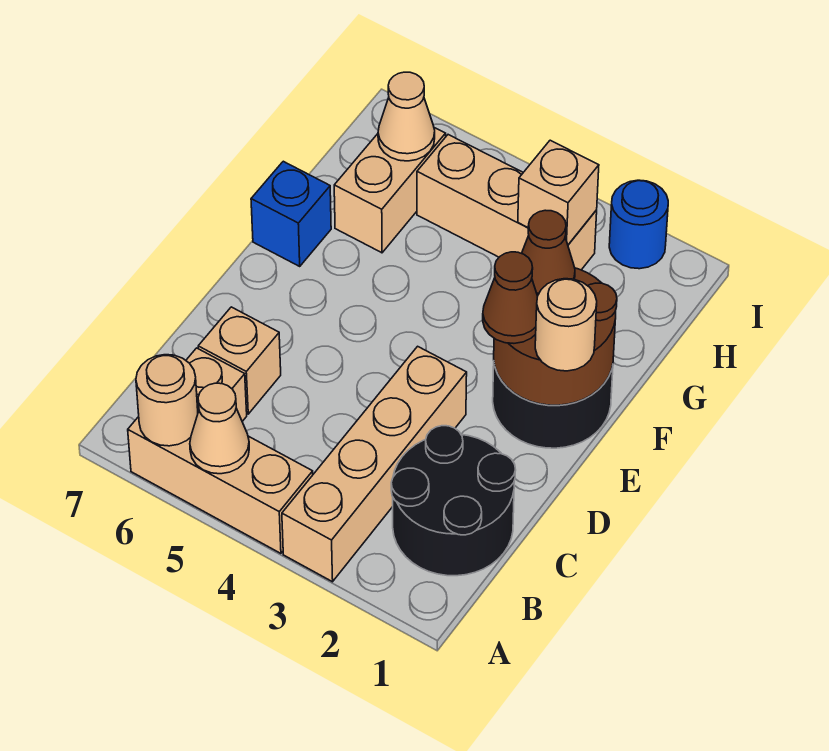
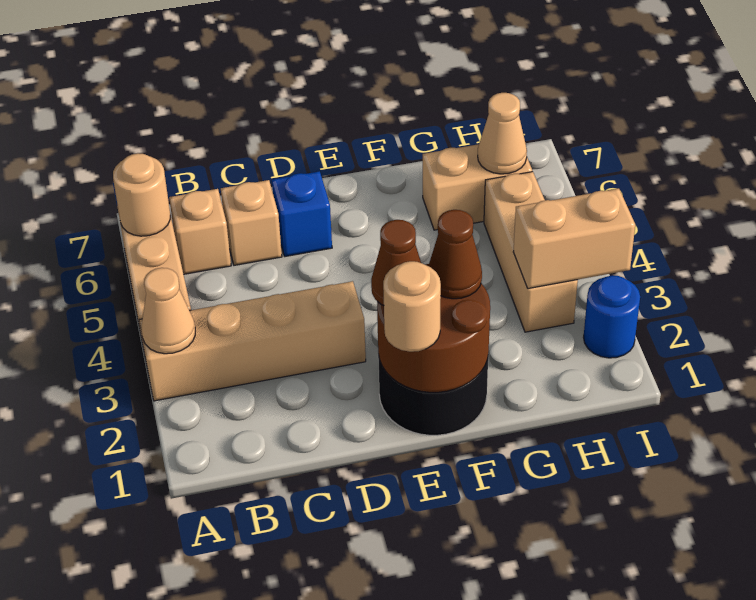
tan 1x1 cone [190,383,249,474] -> tan 1x1 cone moved to [142,268,195,354]
black 2x2 round brick [391,426,516,576] -> none
blue 1x1 brick [251,161,331,266] -> blue 1x1 brick moved to [272,171,332,256]
tan 1x1 brick [518,140,599,245] -> tan 1x2 brick [513,189,635,289]

